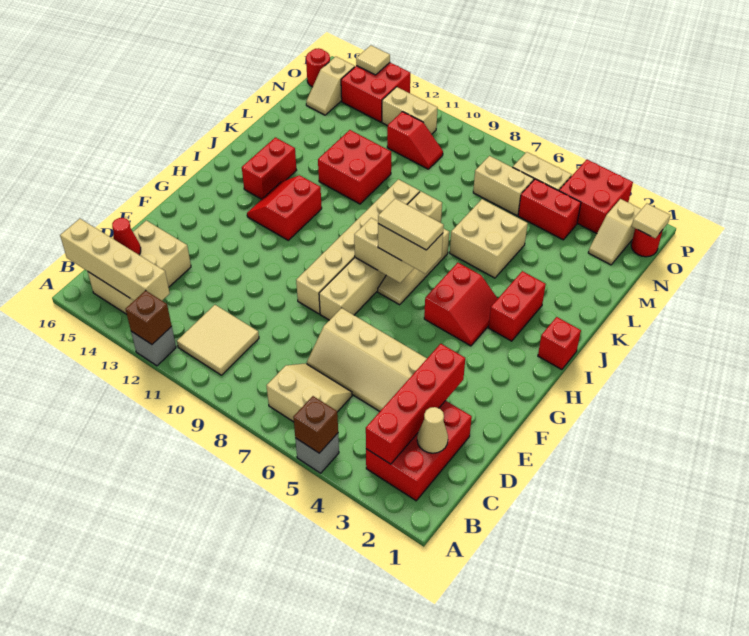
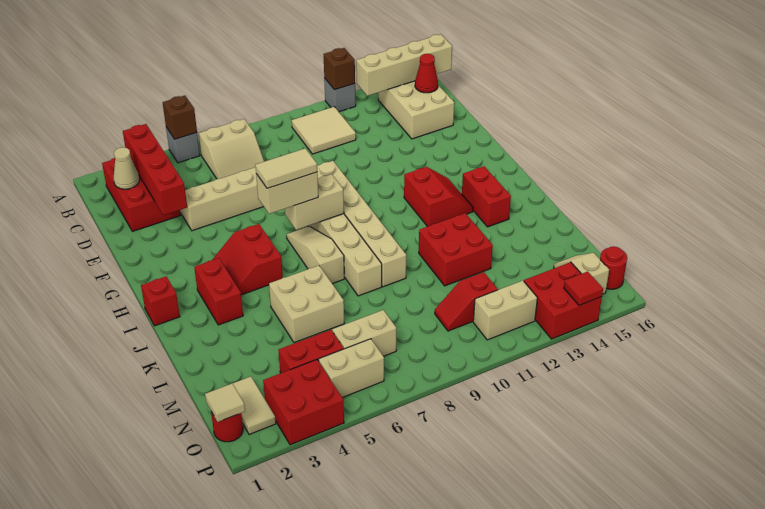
tan 1x2 slope [588,199,641,265] -> tan 1x2 tile [233,377,276,435]
tan 1x1 tile [356,45,390,75] -> red 1x1 tile [564,272,603,305]

